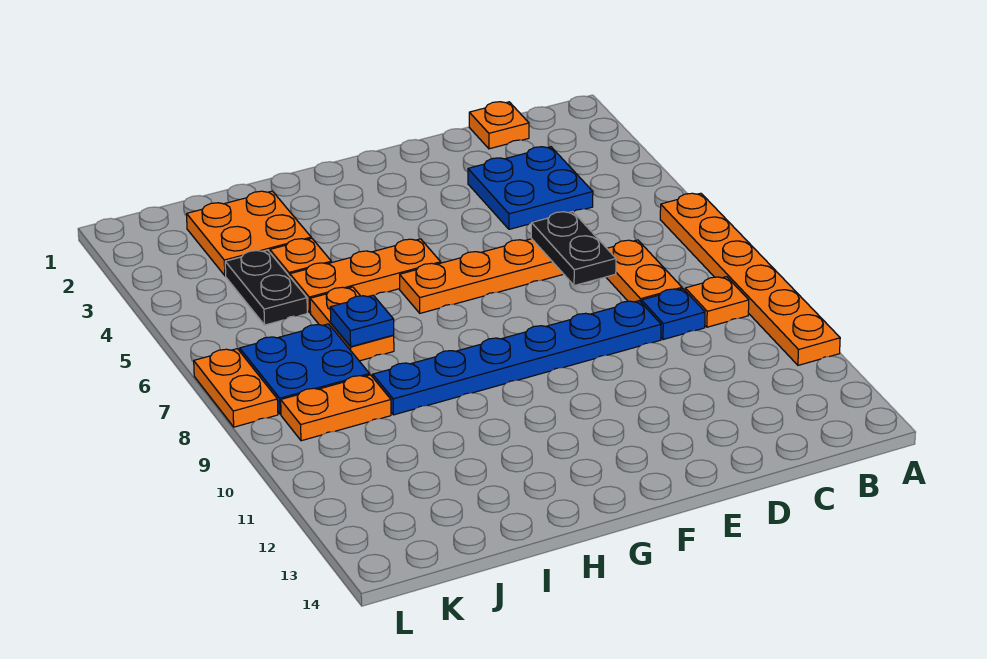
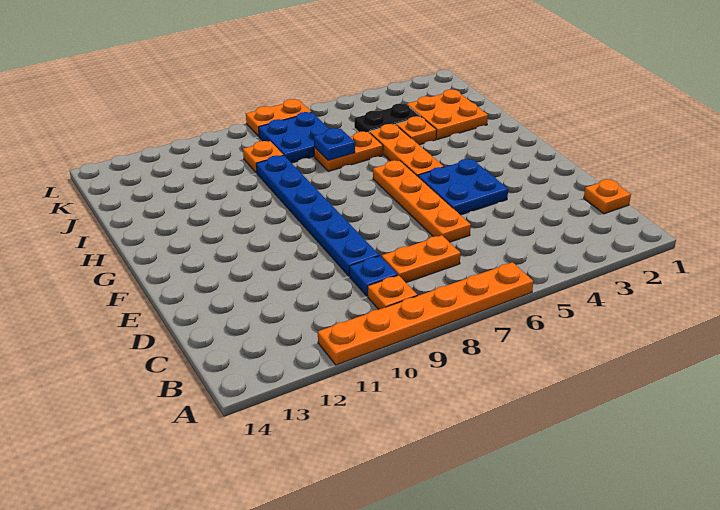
blue 2x2 plate [468,147,593,229] -> blue 2x2 plate moved to [418,159,508,215]
black 1x2 plate [531,212,616,286] -> none
orange 1x2 plate [281,375,391,441] -> orange 1x1 plate [243,141,283,173]

